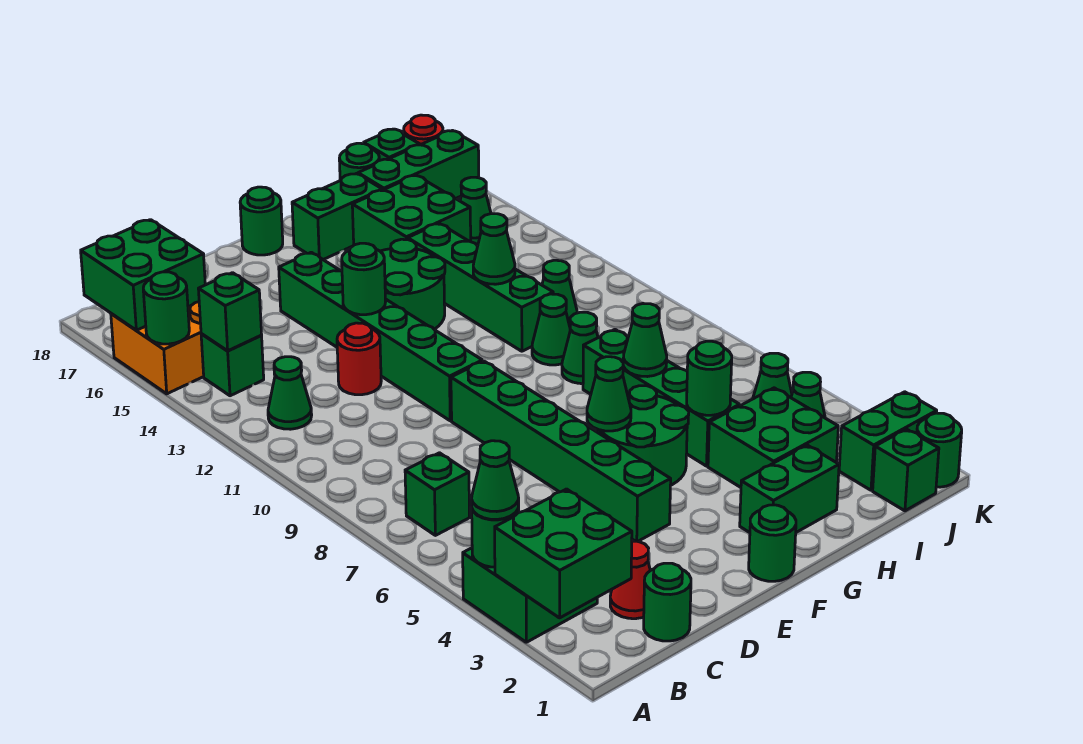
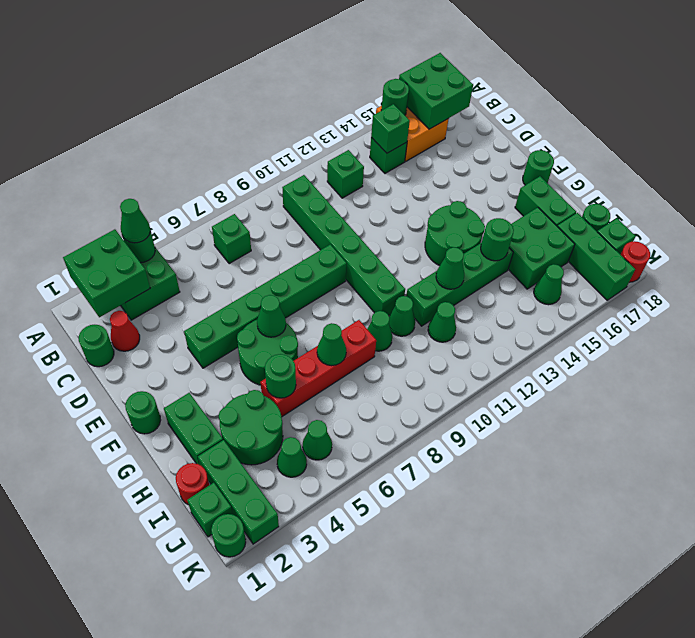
green 1x1 cone [268,357,312,429] -> green 1x1 brick [327,150,364,198]
red 1x1 round brick [337,323,381,395] -> red 1x1 round brick moved to [176,463,209,505]
green 1x6 brick [279,252,482,421] -> green 1x6 brick turned to [282,175,405,316]
green 1x1 round brick [342,243,386,315] -> green 1x1 round brick moved to [481,218,514,261]
green 2x2 brick [708,388,838,487] -> green 2x2 round brick [219,390,283,465]
green 1x4 brick [583,330,740,466] -> red 1x4 brick [261,320,376,417]
green 1x2 brick [839,392,937,490] -> green 1x3 brick [198,440,279,544]

